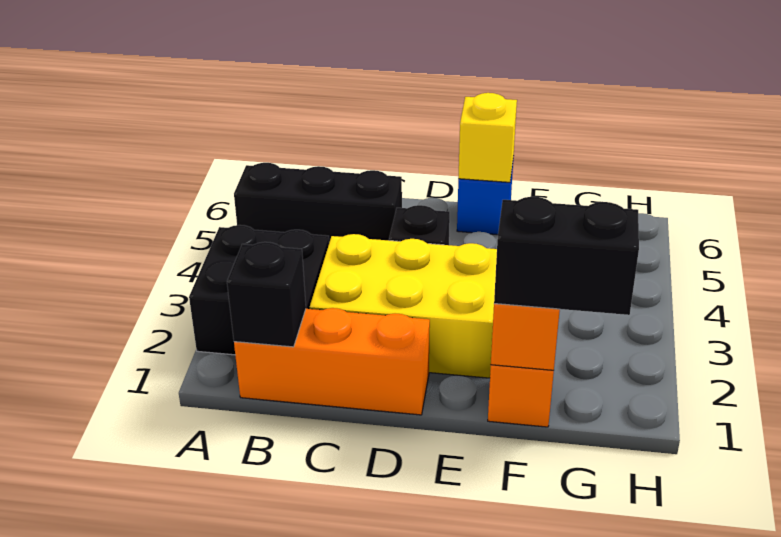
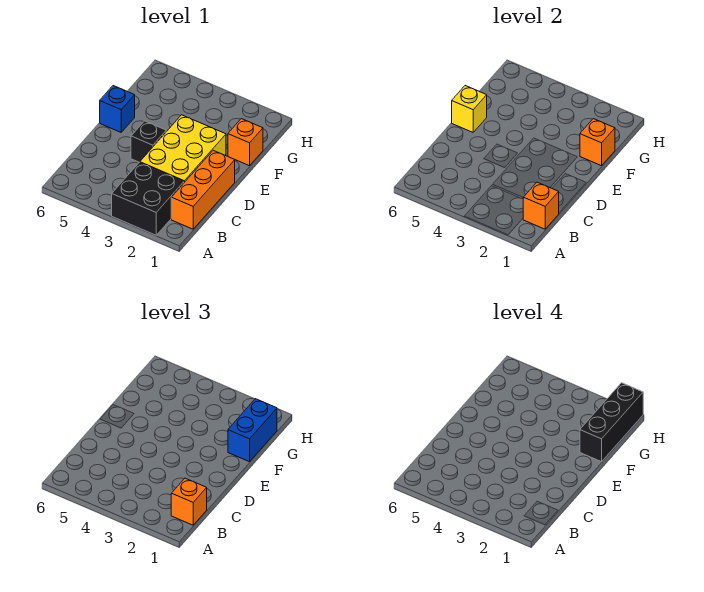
black 1x3 brick [234,163,402,242] -> black 1x3 brick moved to [580,383,643,462]
black 1x1 brick [227,242,306,347] -> orange 1x1 brick [523,182,559,229]
none -> orange 1x1 brick [171,478,207,525]
black 1x2 brick [494,197,639,315] -> blue 1x2 brick [228,399,277,462]

